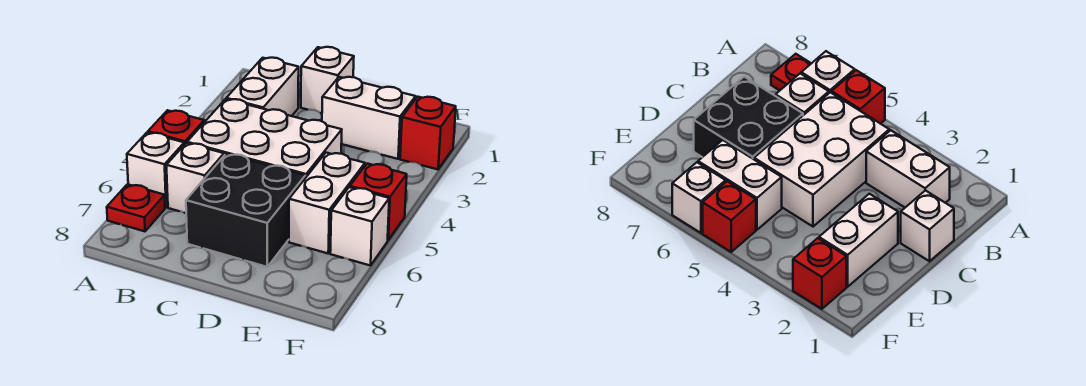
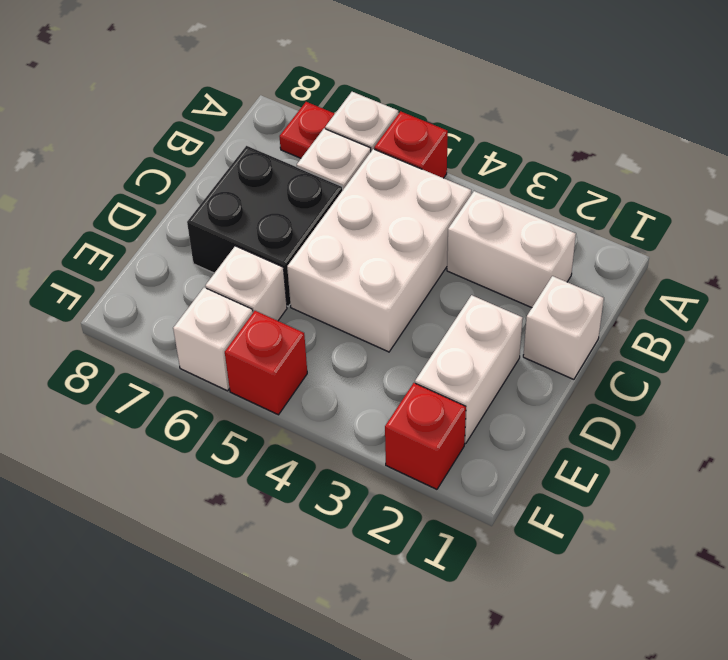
white 1x2 brick [289,153,365,253] -> white 1x1 brick [205,246,287,321]

